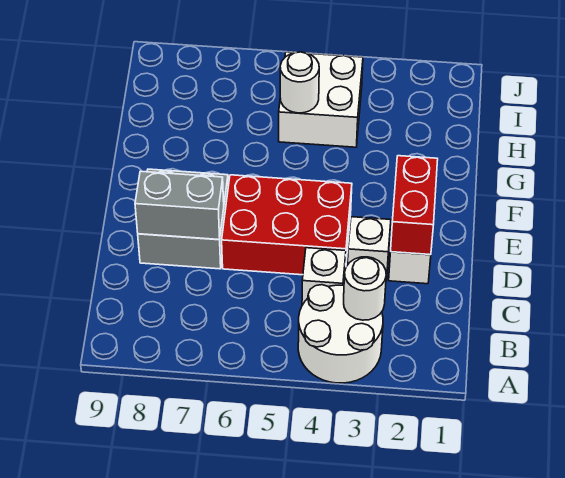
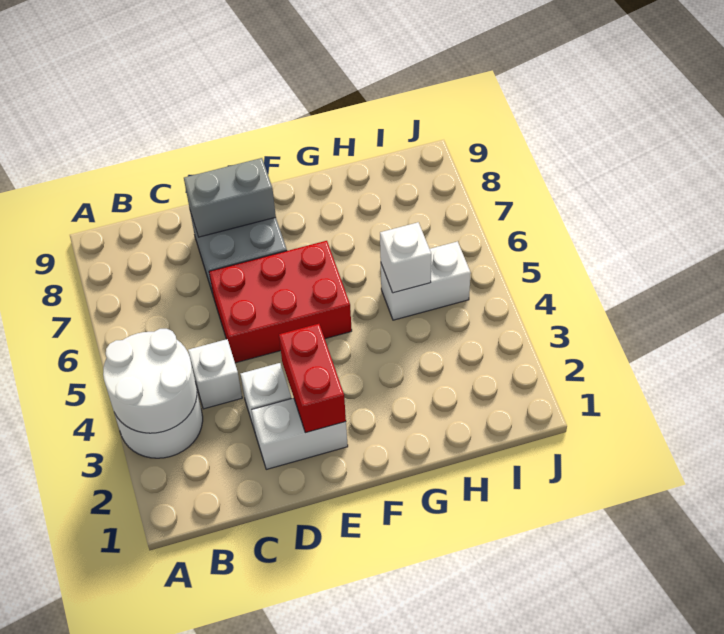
white 1x1 round brick [344,257,386,320] -> white 2x2 round brick [103,329,197,433]
red 1x2 brick [391,156,438,255] -> red 1x2 brick turned to [279,324,346,433]
red 2x3 brick [222,175,352,275] -> red 2x3 brick turned to [209,241,352,363]
grey 1x2 brick [135,171,224,240] -> grey 1x2 brick turned to [184,158,276,237]
white 2x2 brick [279,52,363,147] -> white 1x2 brick [381,242,471,320]
white 1x1 round brick [280,52,319,113] -> white 1x1 brick [380,222,431,293]

